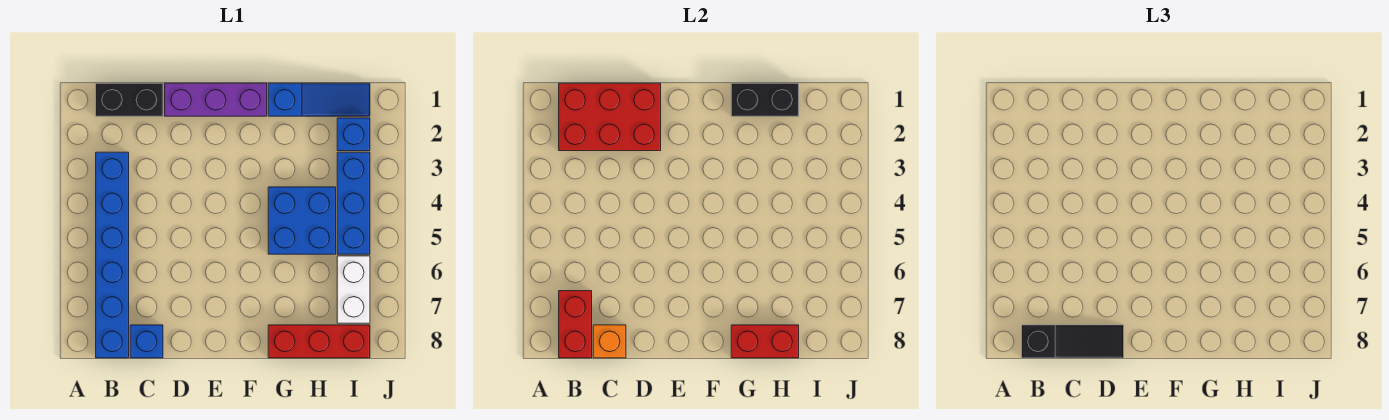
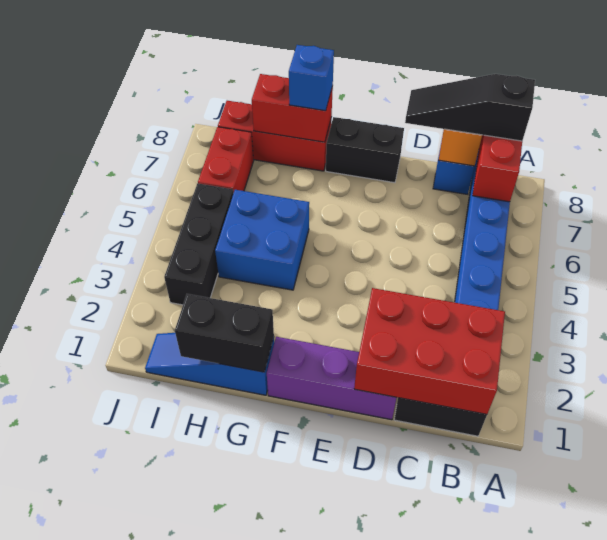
none -> black 1x2 brick [326,117,404,183]
blue 1x1 brick [337,118,370,151] -> blue 1x1 brick moved to [289,45,334,111]
blue 1x3 brick [337,152,370,254] -> black 1x3 brick [164,183,233,305]
white 1x2 brick [337,256,370,323] -> red 1x2 brick [198,127,254,193]

